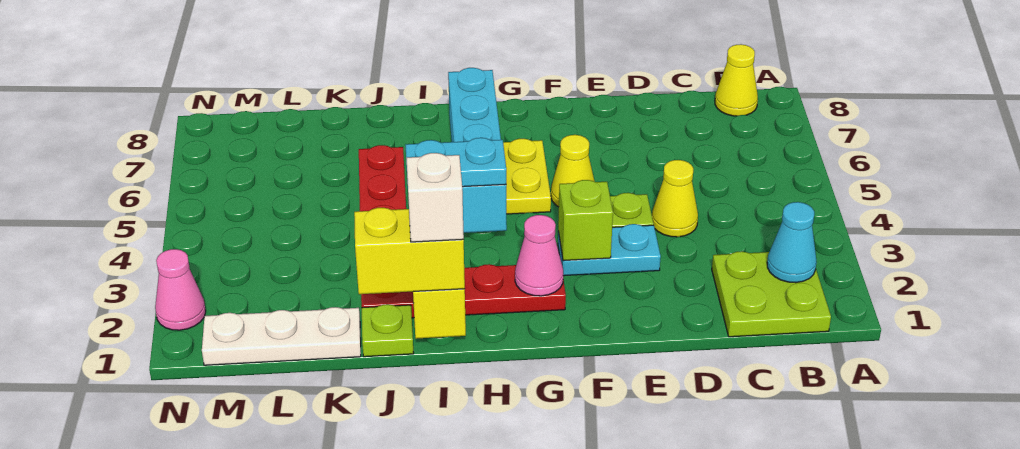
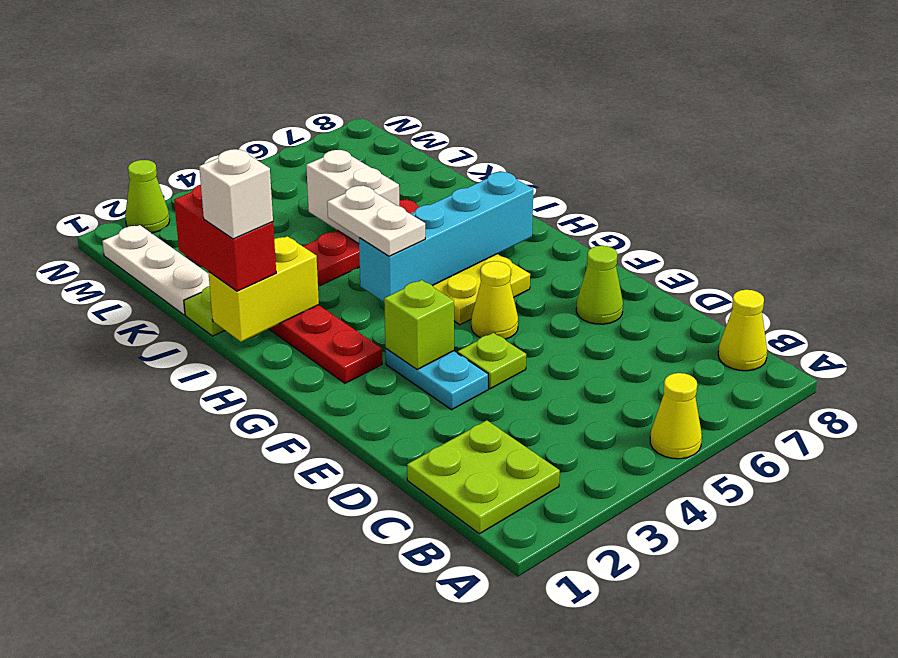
cyan 1x1 cone [767,202,817,283] -> none
yellow 1x1 cone [652,160,698,237] -> yellow 1x1 cone moved to [650,373,702,459]
none -> lime 1x1 cone [576,246,623,324]
pink 1x1 cone [515,215,563,296] -> none
cyan 1x2 plate [405,138,506,187] -> white 1x2 plate [327,185,425,256]
yellow 1x2 brick [354,208,465,294] -> red 1x2 brick [174,185,276,291]
none -> white 1x2 brick [306,150,399,244]
pink 1x1 cone [155,249,206,330] -> lime 1x1 cone [125,160,170,233]

